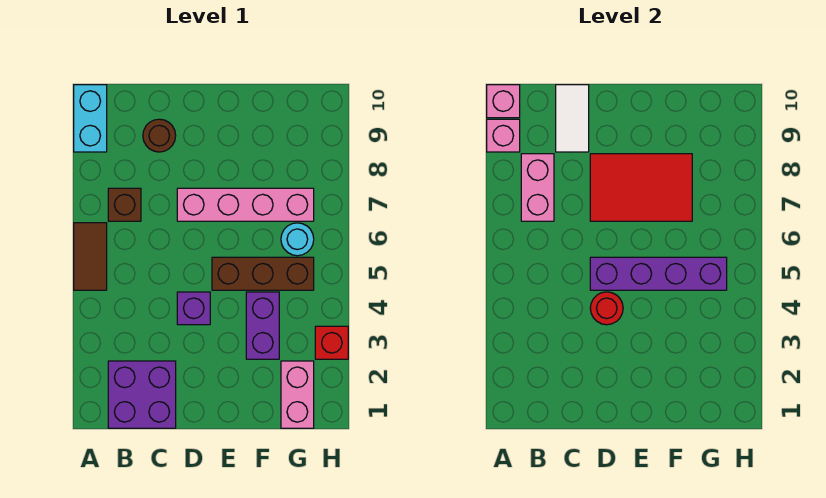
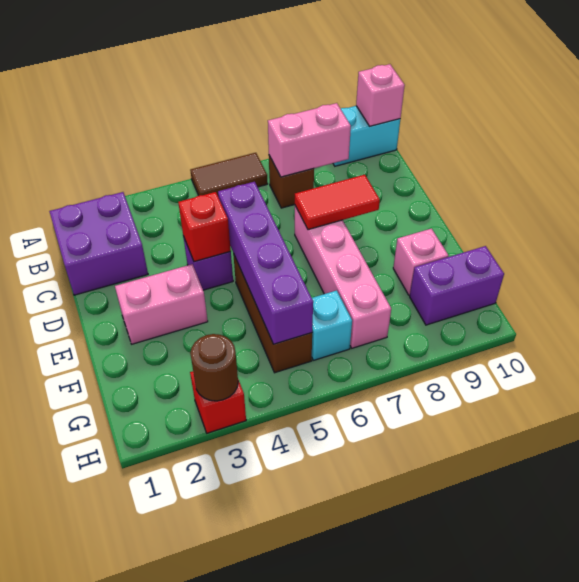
pink 1x1 brick [487,119,520,152] -> pink 1x1 brick moved to [393,229,449,295]
brown 1x1 round brick [143,119,176,152] -> brown 1x1 round brick moved to [190,334,238,401]
white 1x2 tile [556,85,589,152] -> none
red 1x1 round brick [590,292,623,325] -> red 1x1 brick [178,192,231,262]
red 2x3 tile [590,154,692,221] -> red 1x2 tile [295,175,380,230]
purple 1x2 brick [246,292,279,359] -> purple 1x2 brick moved to [410,246,504,325]
pink 1x2 brick [281,361,314,428] -> pink 1x2 brick moved to [115,264,208,344]
cyan 1x1 round brick [281,223,314,256] -> cyan 1x1 brick [312,290,352,360]

